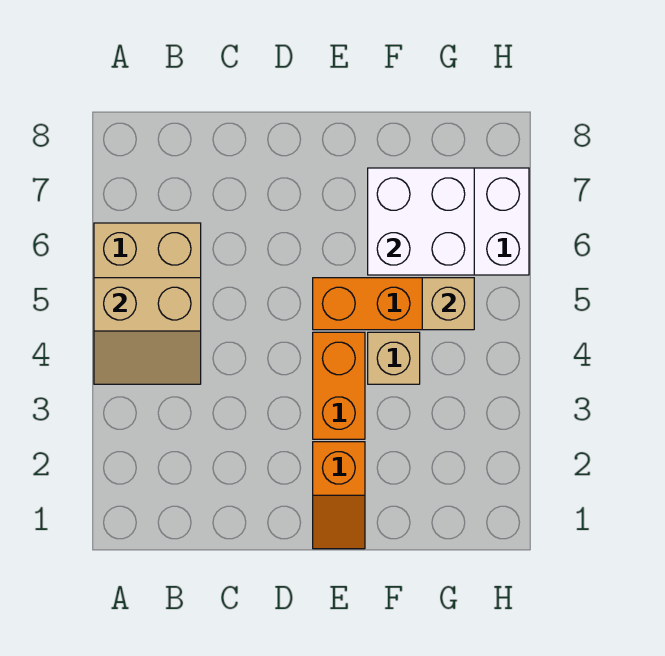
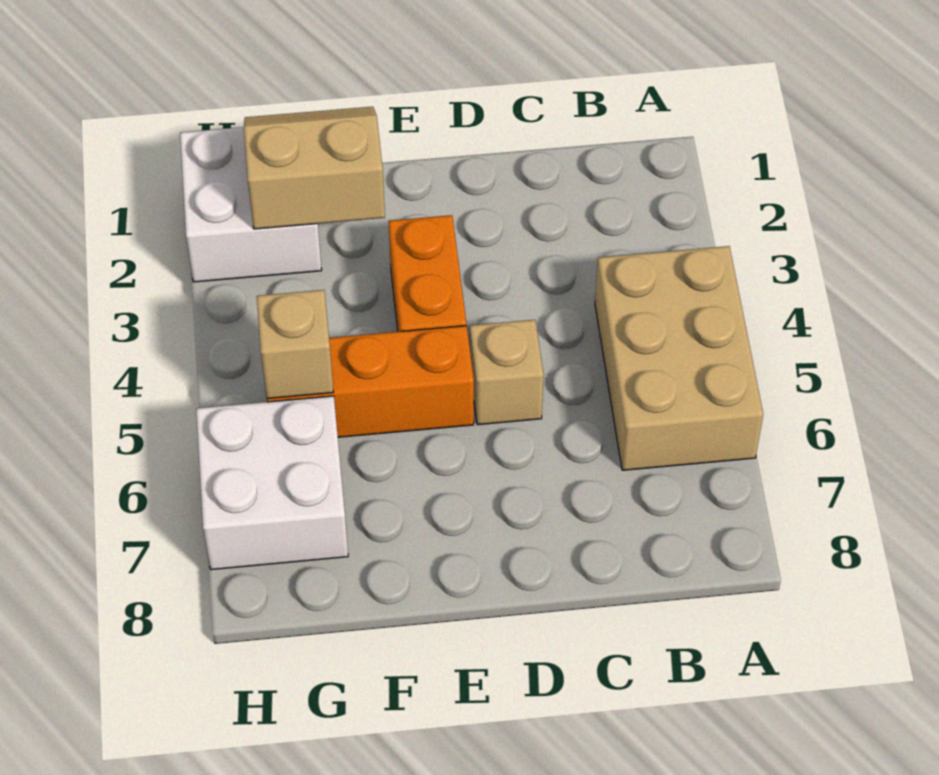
tan 2x2 slope [94,278,201,384] -> tan 2x2 slope moved to [244,107,385,229]
orange 1x2 slope [313,442,365,549] -> none
tan 1x1 brick [368,332,420,384] -> tan 1x1 brick moved to [470,320,544,425]
white 2x2 brick [368,168,474,275] -> white 2x2 brick moved to [180,127,322,282]

